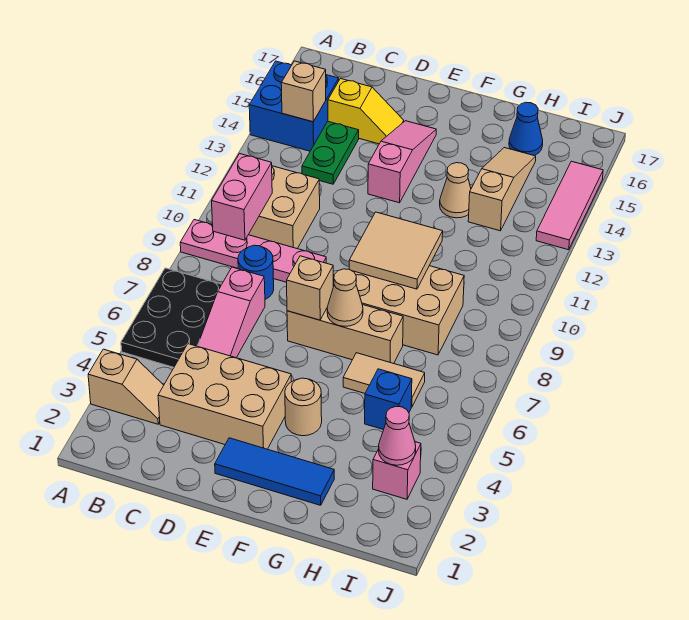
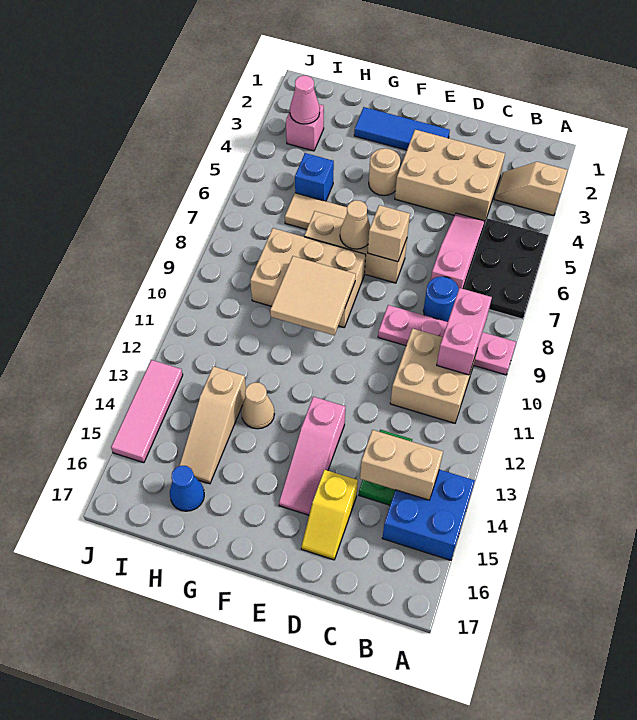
tan 1x1 brick [281,61,326,122] -> tan 1x2 brick [360,430,443,500]
yellow 1x2 slope [328,79,404,144] -> yellow 1x2 slope turned to [301,470,358,560]

